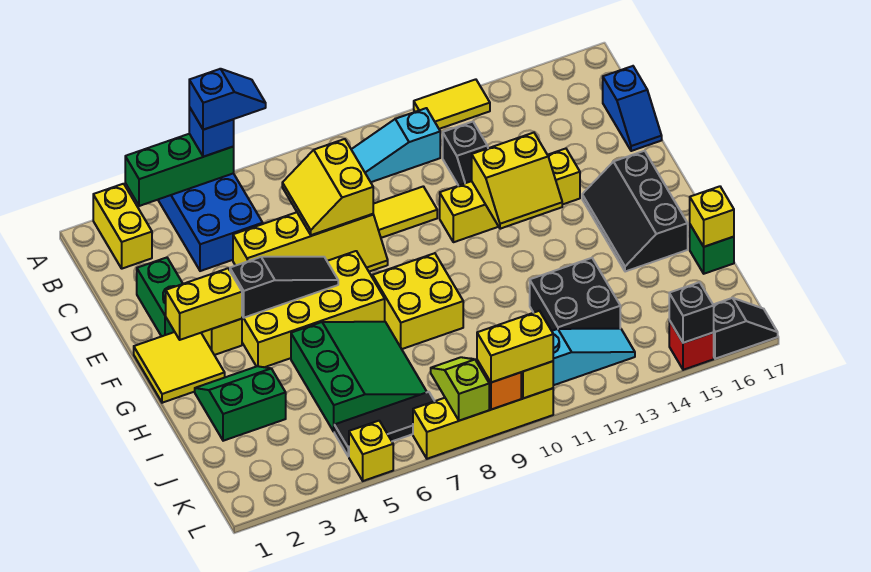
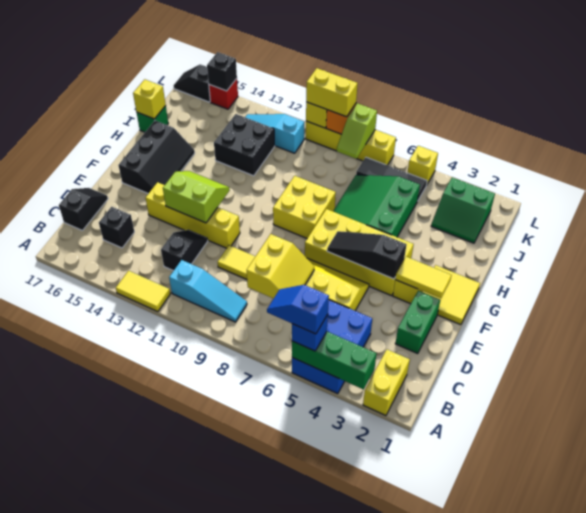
none -> black 1x1 brick [99,207,134,248]
blue 1x2 slope [603,66,662,151] -> black 1x2 slope [59,188,108,230]
yellow 2x2 slope [472,133,562,229] -> lime 2x2 slope [163,171,230,223]
yellow 1x2 brick [166,268,242,340] -> yellow 1x2 tile [395,257,451,298]
green 2x2 slope [195,366,286,441] -> green 2x2 slope moved to [431,177,495,243]

